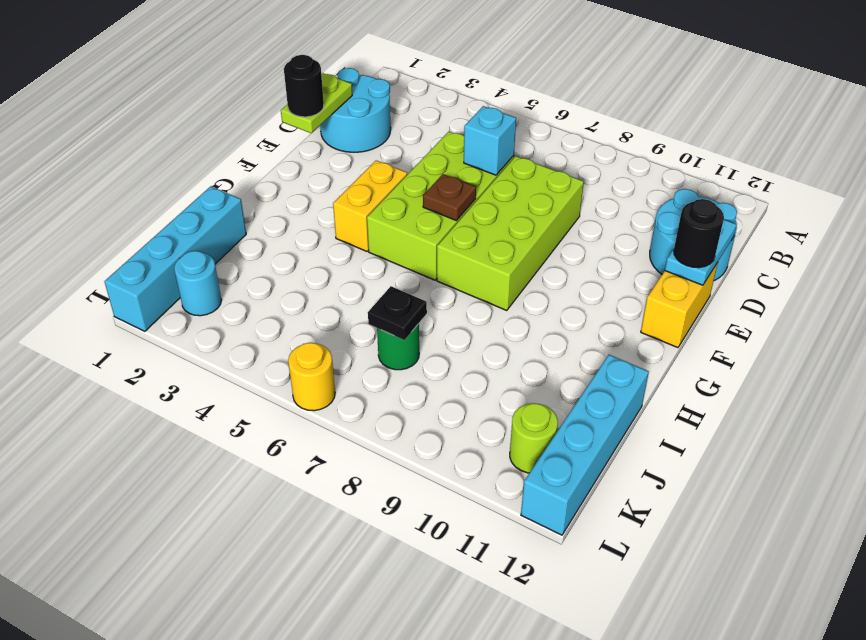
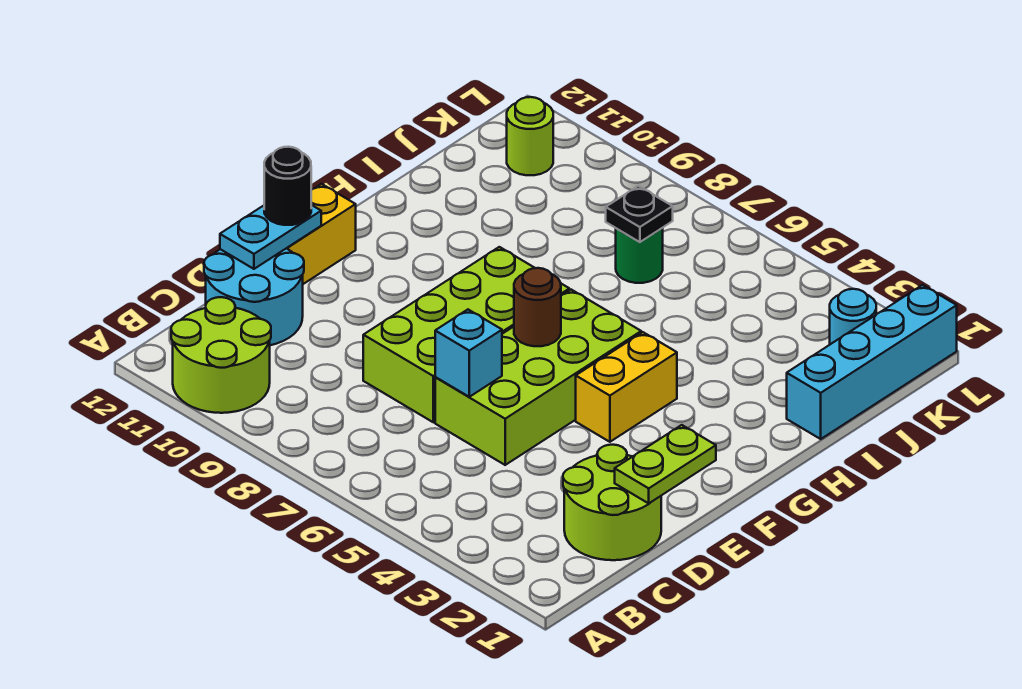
none -> lime 2x2 round brick [171,297,271,413]
cyan 2x2 round brick [320,68,391,152] -> lime 2x2 round brick [563,445,661,560]
black 1x1 round brick [284,55,324,117] -> none
brown 1x1 plate [423,174,476,221] -> brown 1x1 round brick [514,268,561,346]
cyan 1x4 brick [521,355,649,535] -> none
yellow 1x1 round brick [288,343,335,411] -> none

